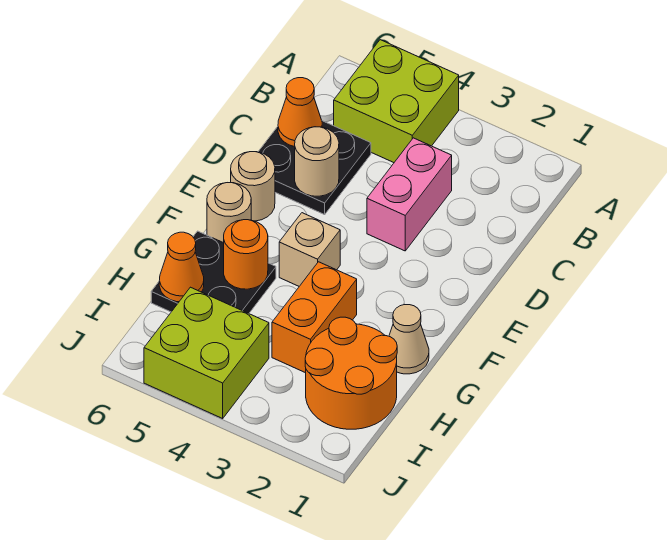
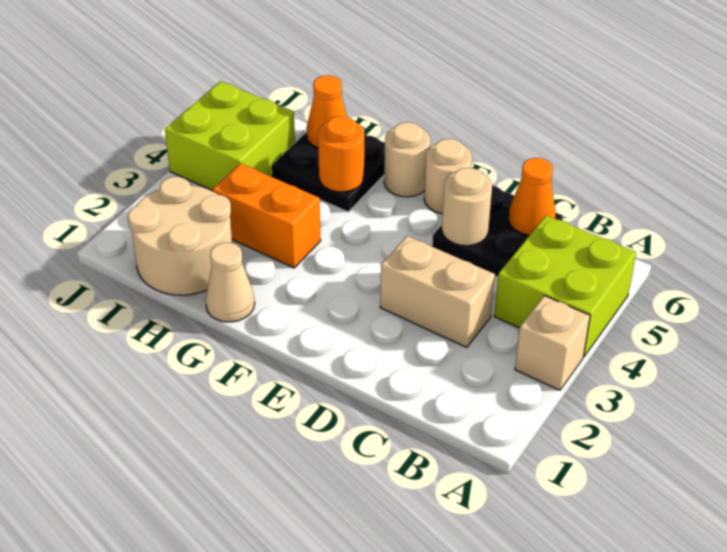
pink 1x2 brick [367,138,452,251] -> tan 1x2 brick [380,236,495,347]
tan 1x1 brick [279,213,340,286] -> tan 1x1 brick moved to [515,296,590,390]
orange 2x2 round brick [305,317,397,429] -> tan 2x2 round brick [128,177,232,295]

